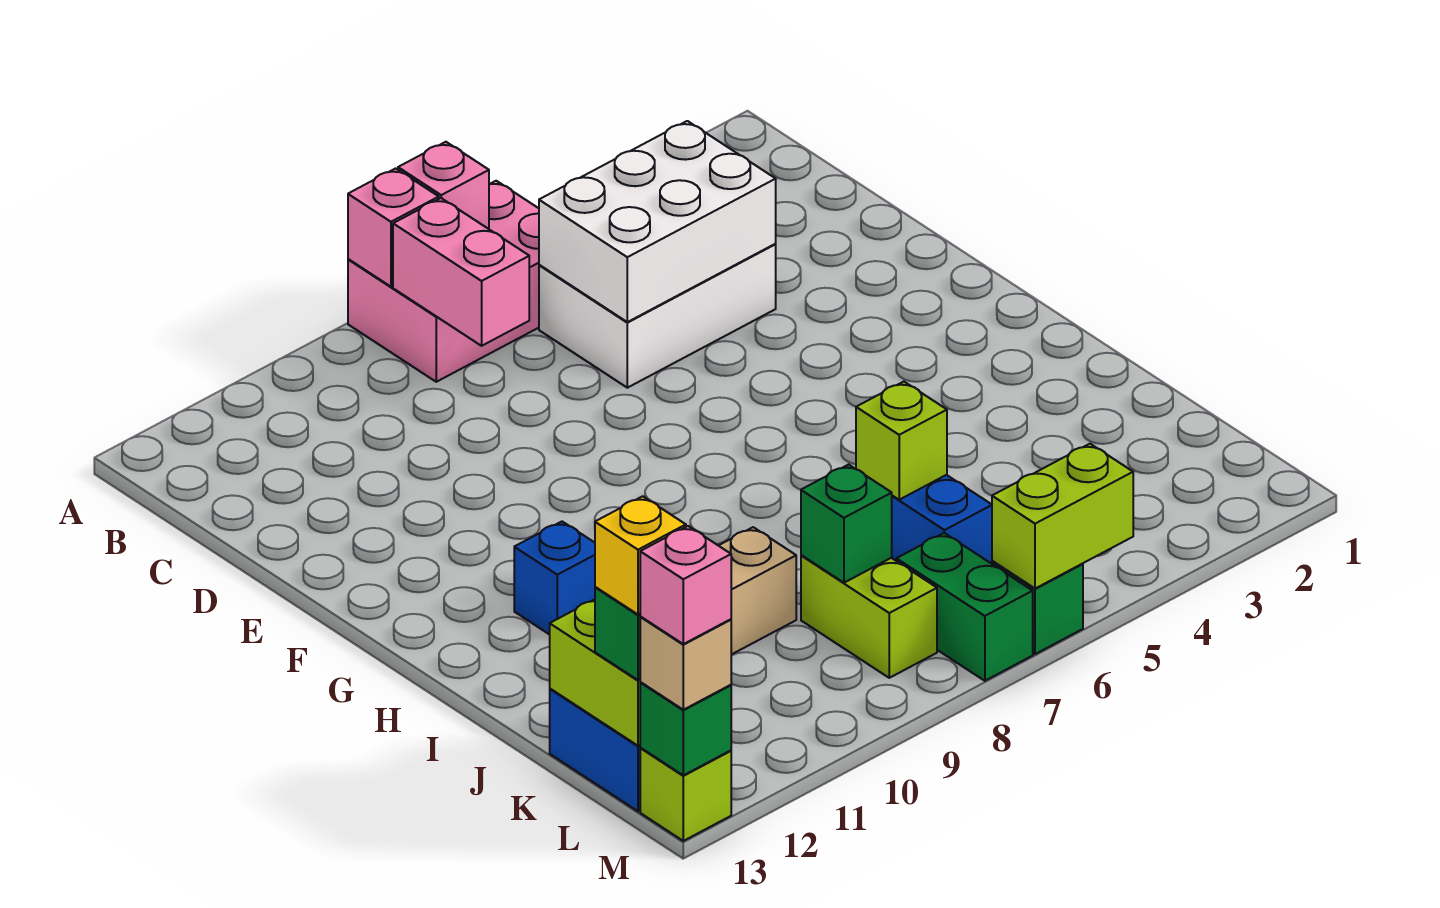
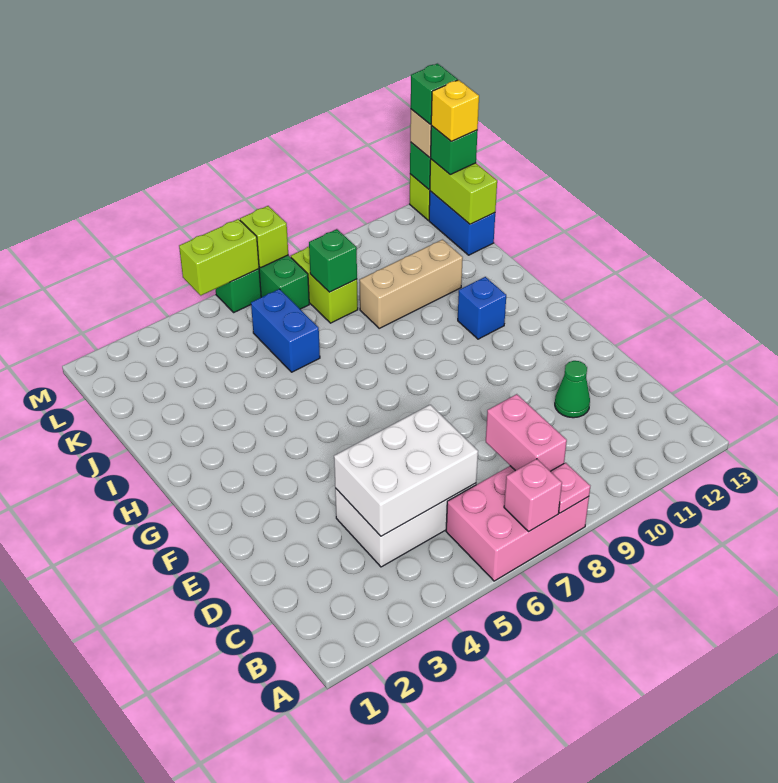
pink 1x1 brick [348,168,439,287] -> pink 1x1 plate [550,463,590,513]
none -> green 1x1 cone [555,361,590,418]
lime 1x1 brick [856,382,947,500] -> lime 1x1 brick moved to [240,206,288,268]
pink 1x1 brick [640,526,731,644] -> green 1x1 brick [411,64,458,124]

